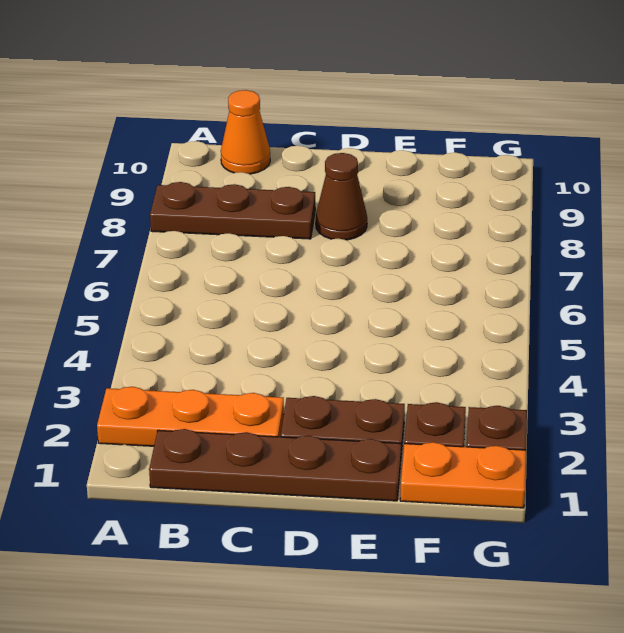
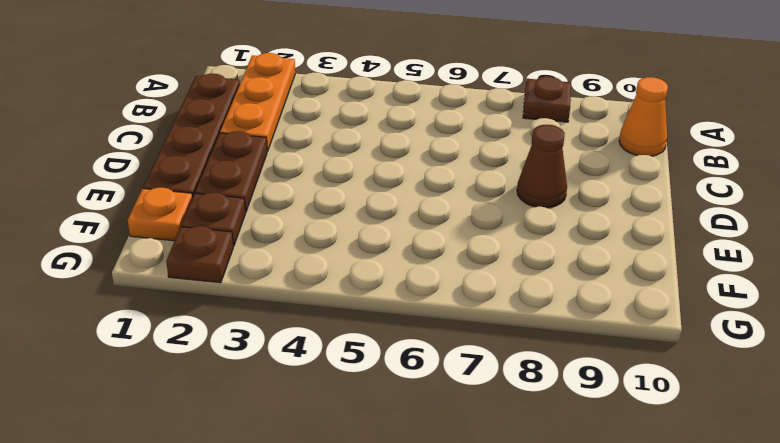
brown 1x3 plate [150,182,315,239] -> brown 1x1 plate [523,76,571,122]
orange 1x2 plate [400,442,526,508] -> orange 1x1 plate [128,188,192,241]

